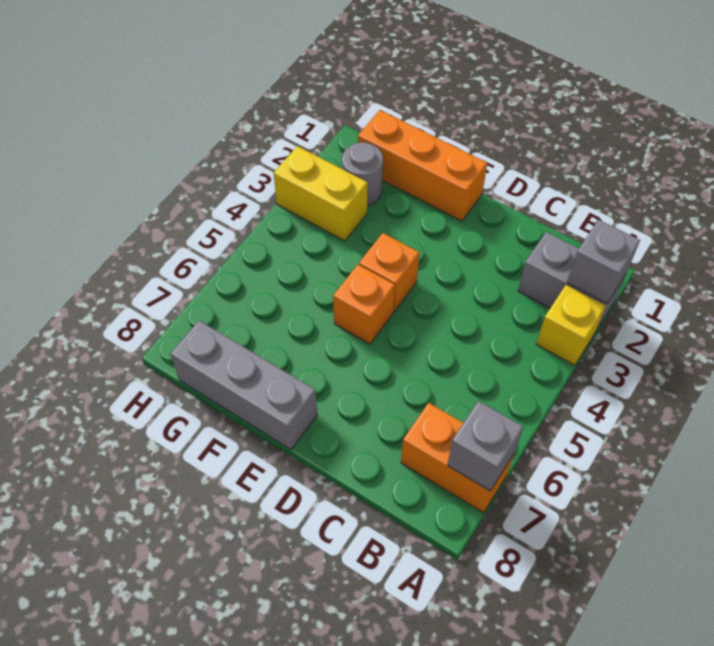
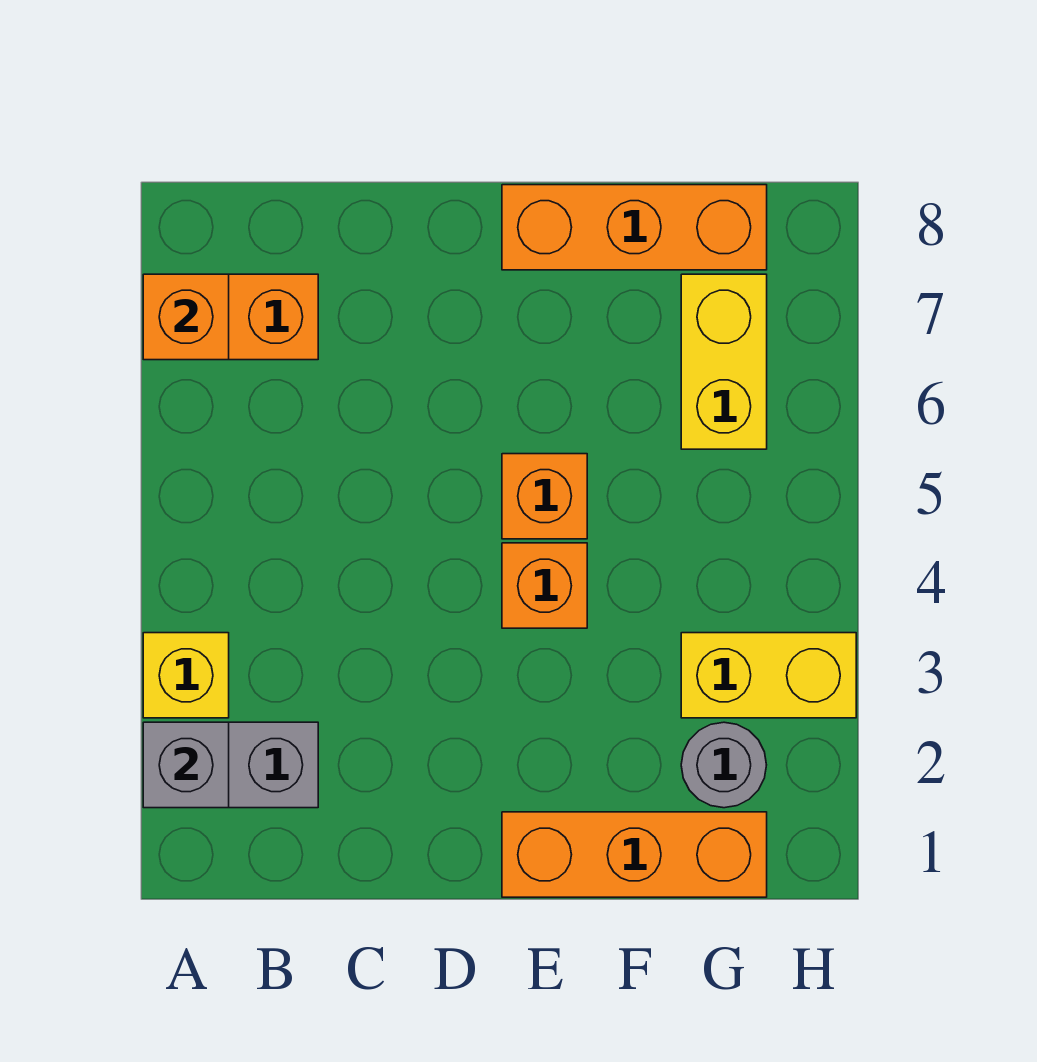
grey 1x1 brick [448,401,523,491] -> orange 1x1 brick [143,274,229,360]
grey 1x3 brick [170,321,317,450] -> orange 1x3 brick [502,185,767,270]
none -> yellow 1x2 brick [681,274,767,449]

